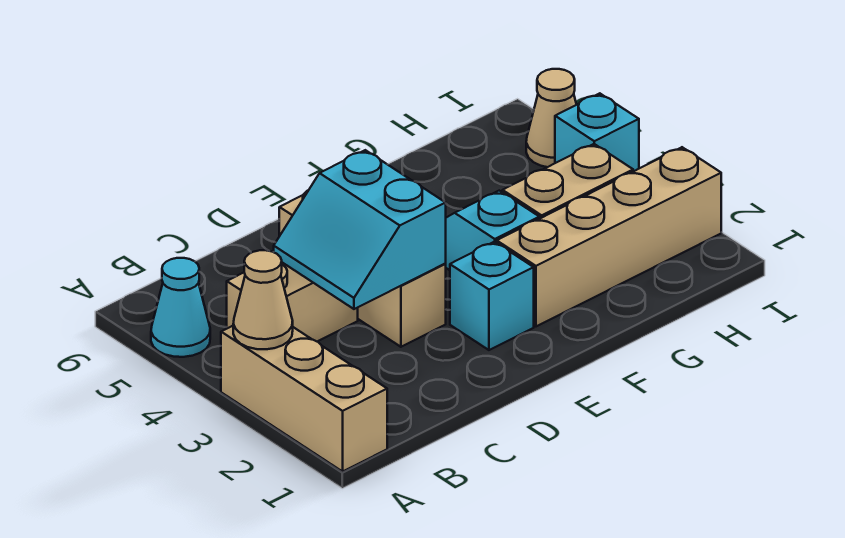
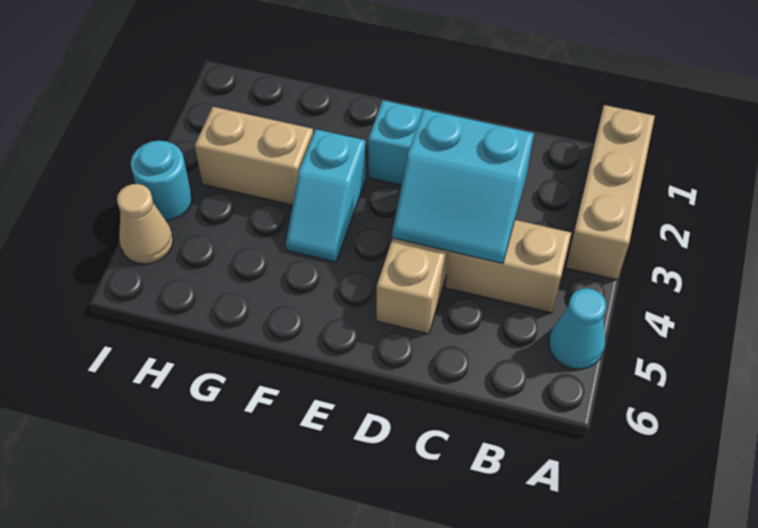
tan 1x1 cone [233,250,293,349] -> none
cyan 2x2 slope [274,150,446,309] -> cyan 2x2 slope turned to [392,109,534,263]
tan 1x4 brick [497,147,721,326] -> none
cyan 1x1 brick [555,93,639,171] -> cyan 1x1 round brick [131,141,192,221]

